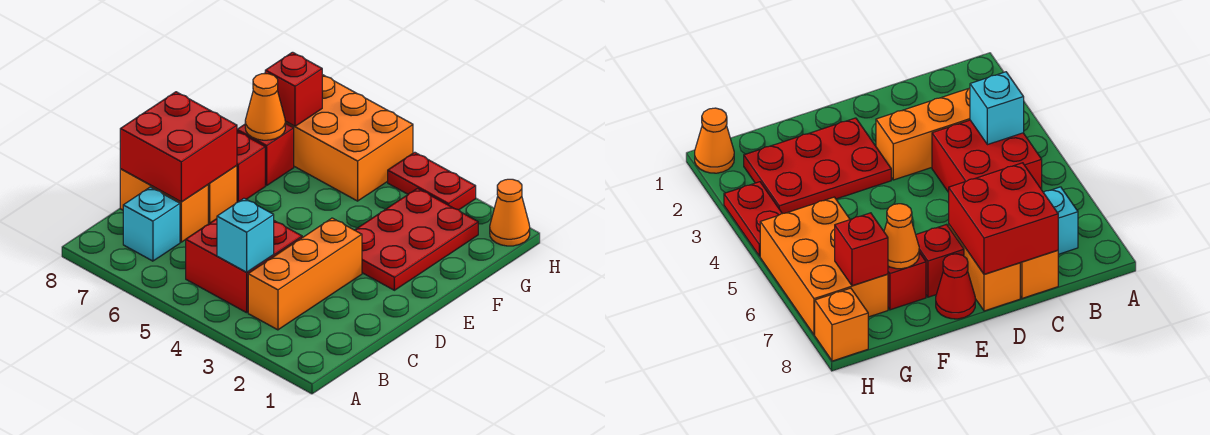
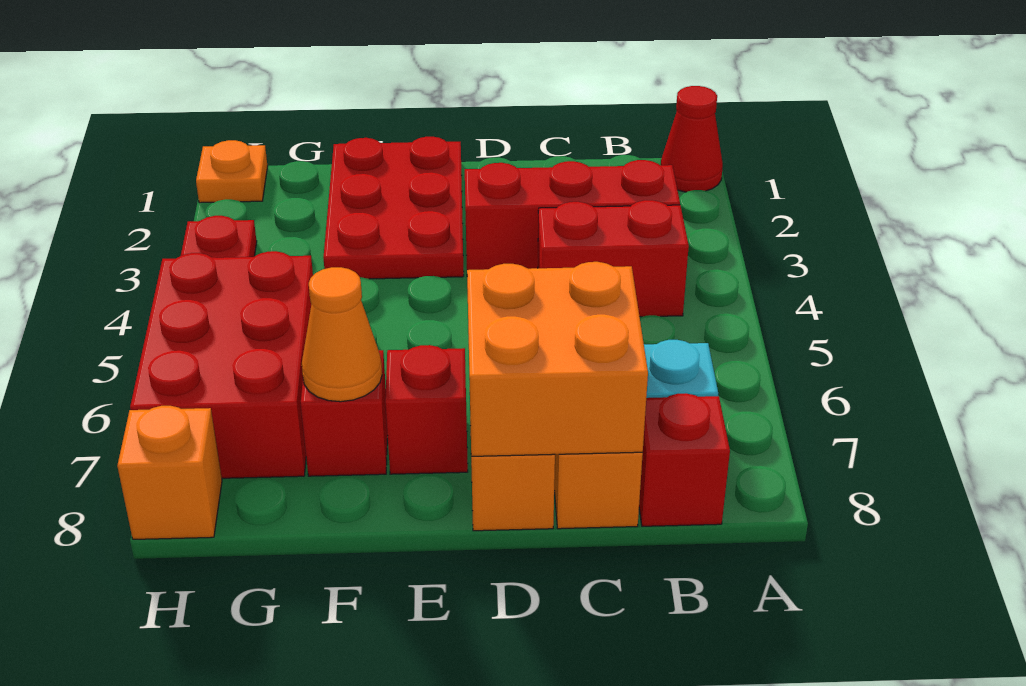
orange 1x3 brick [248,218,362,330] -> red 1x3 brick [465,160,680,270]
red 2x2 brick [186,219,302,313] -> red 1x2 brick [538,200,689,317]
cyan 1x1 brick [217,198,274,272] -> none
red 2x2 brick [120,92,237,202] -> orange 2x2 brick [467,262,648,456]
red 2x3 plate [355,188,478,290] -> red 2x3 plate turned to [323,137,464,279]
red 1x1 cone [936,254,975,319] -> red 1x1 cone moved to [661,86,723,192]
orange 2x3 brick [285,75,413,201] -> red 2x3 brick [130,251,313,478]
red 1x1 brick [265,52,322,126] -> red 1x1 brick moved to [639,393,730,526]
orange 1x1 cone [490,179,530,246] -> orange 1x1 plate [196,140,268,203]

